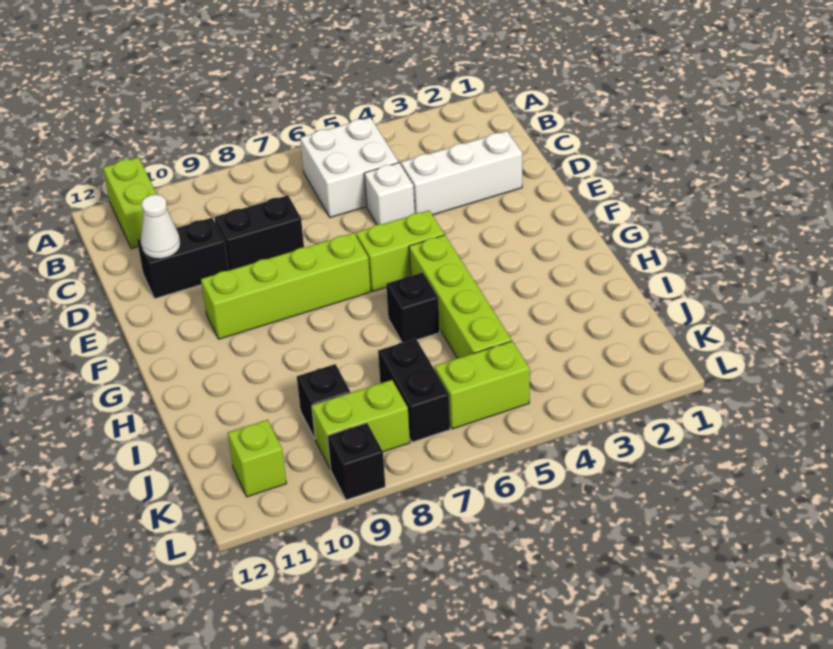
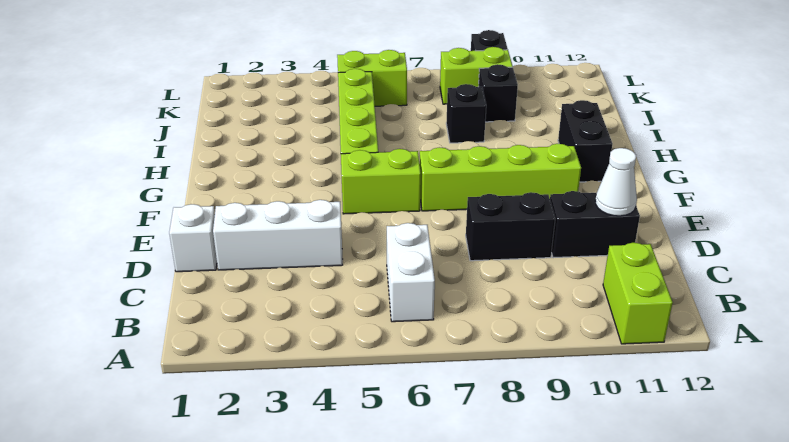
white 2x2 brick [300,118,399,217] -> white 1x2 brick [387,223,435,322]
white 1x1 brick [364,163,415,225] -> white 1x1 brick moved to [169,204,217,272]
black 1x1 brick [386,272,440,343] -> black 1x1 brick moved to [446,84,486,143]
black 1x2 brick [378,339,450,442] -> black 1x2 brick moved to [558,100,612,182]
lime 1x1 brick [228,420,287,497] -> none

